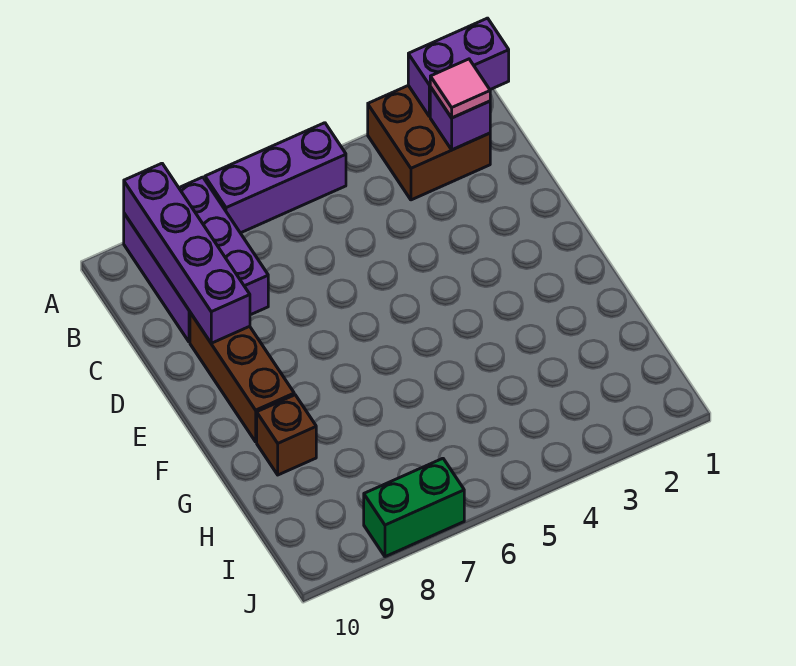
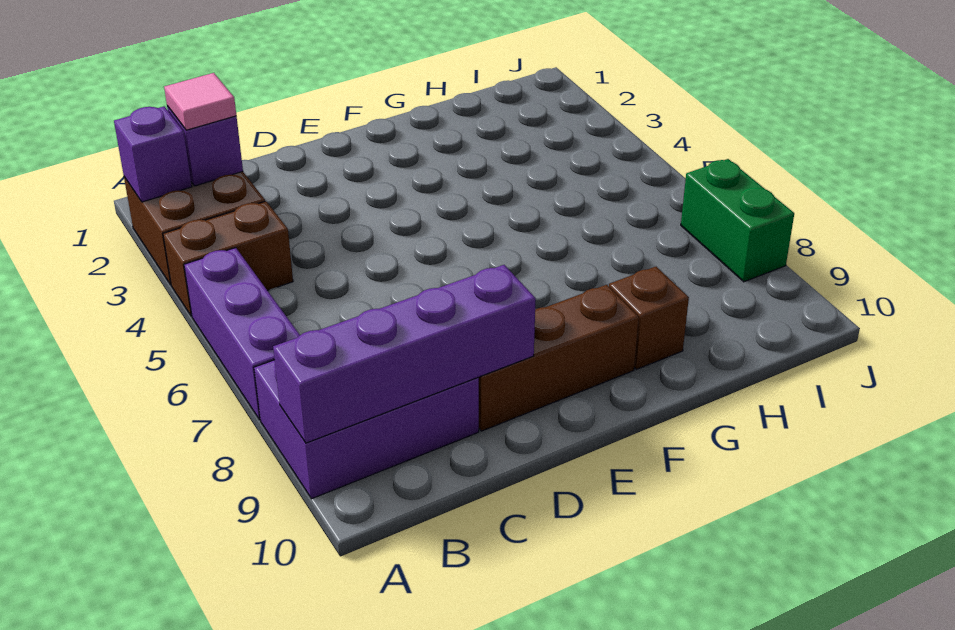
purple 1x2 brick [408,18,509,117] -> purple 1x1 brick [114,106,192,202]
none -> brown 1x2 brick [163,201,293,316]

